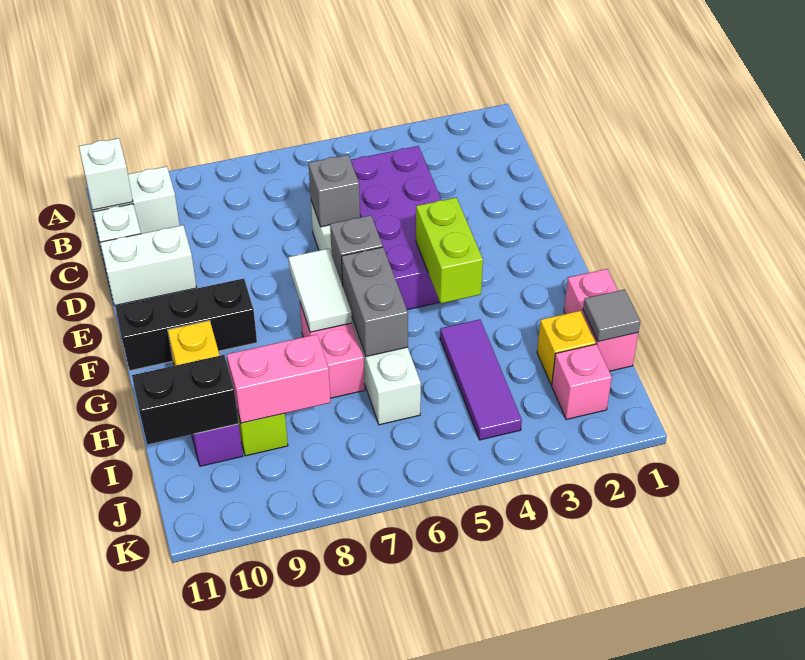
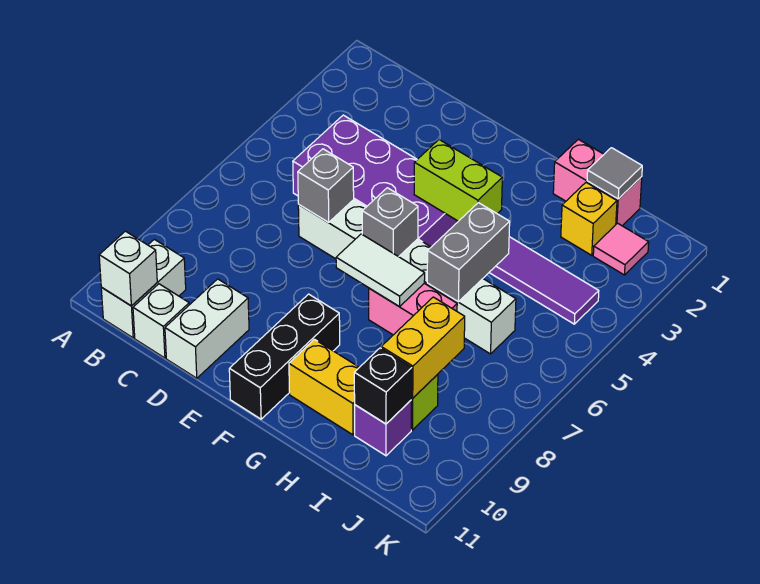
grey 1x2 brick [342,247,408,356] -> grey 1x2 brick turned to [427,203,510,302]
pink 1x2 brick [227,334,331,423] -> yellow 1x2 brick [381,297,465,398]
black 1x2 brick [132,355,239,445] -> black 1x1 brick [354,348,412,424]
pink 1x1 brick [552,344,612,420] -> pink 1x1 tile [593,223,649,275]

